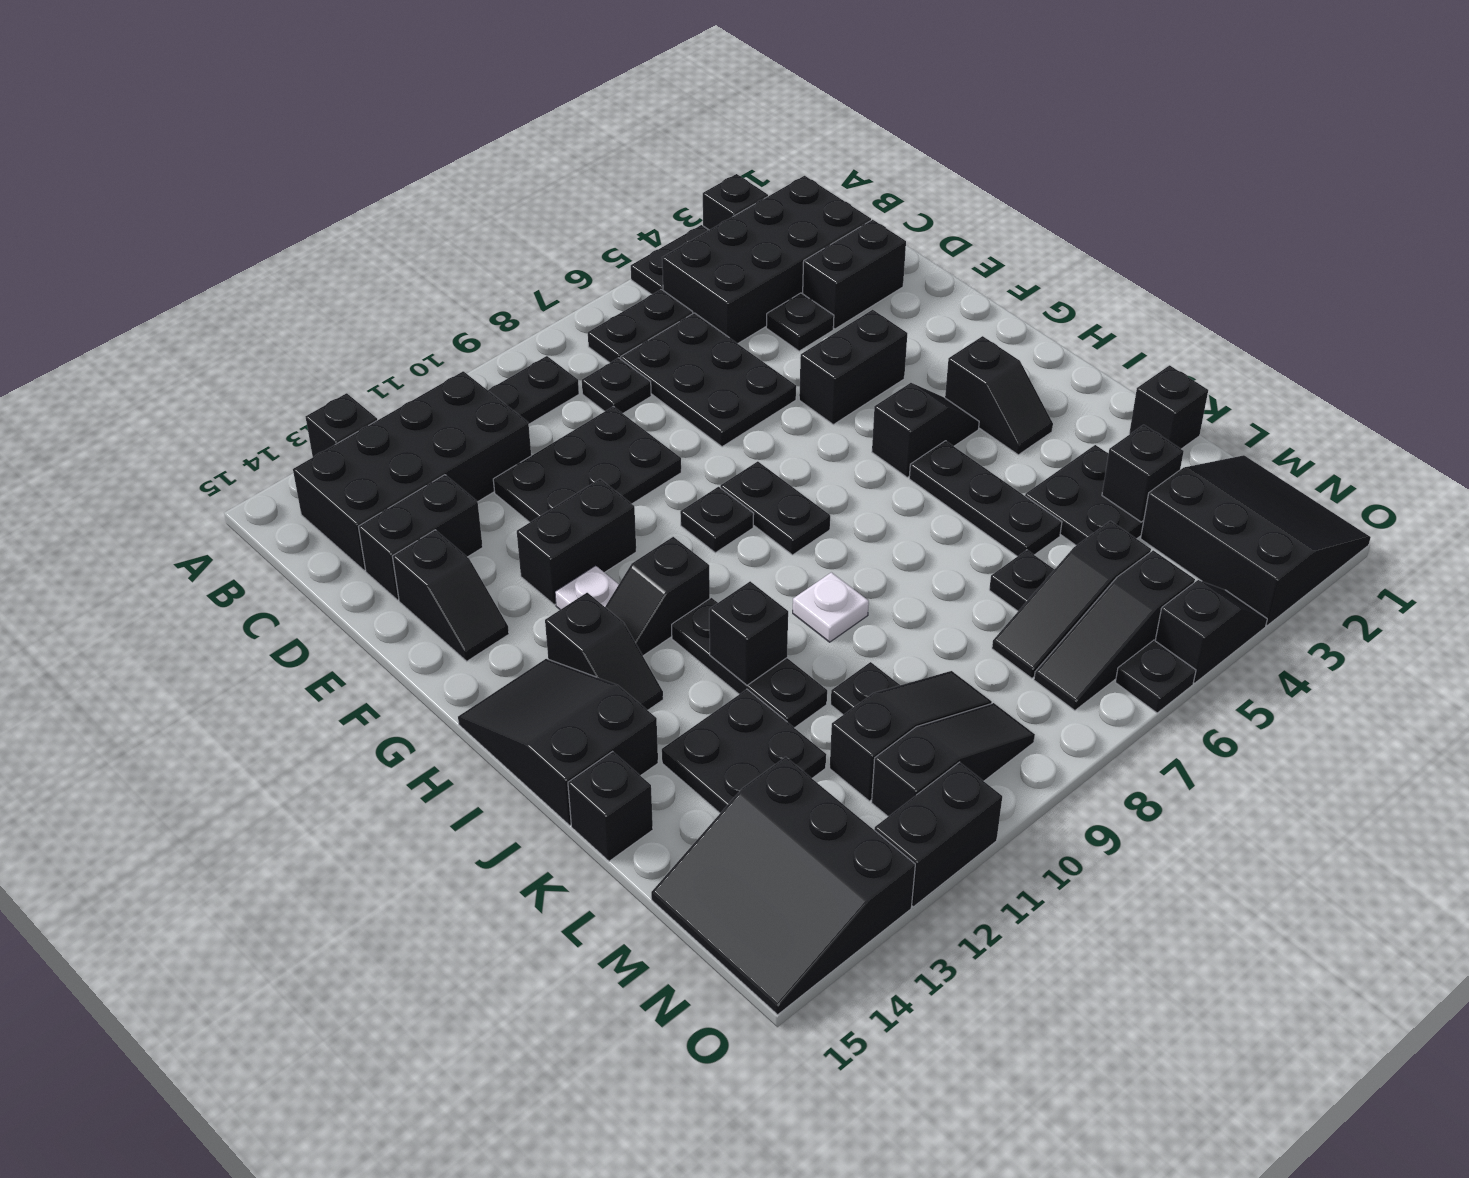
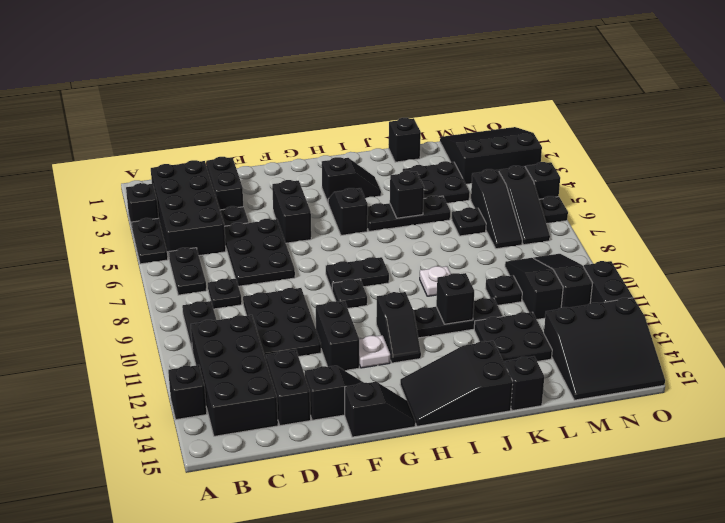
black 2x3 plate [621,313,796,447] -> black 2x3 plate turned to [224,219,295,286]
black 1x2 slope [545,593,663,710] -> black 1x2 slope moved to [345,382,415,437]
black 1x1 brick [1102,425,1184,522] -> black 1x1 brick moved to [390,171,424,218]

